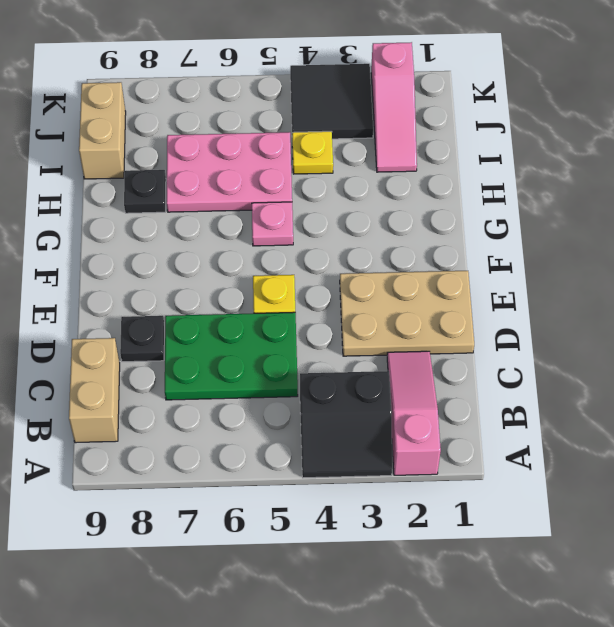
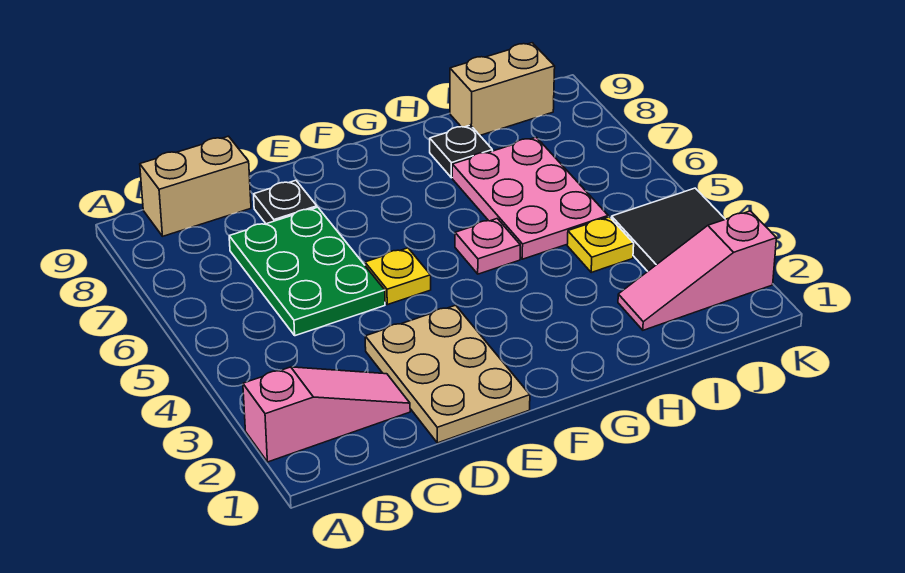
black 2x2 slope [300,371,392,478] -> none

